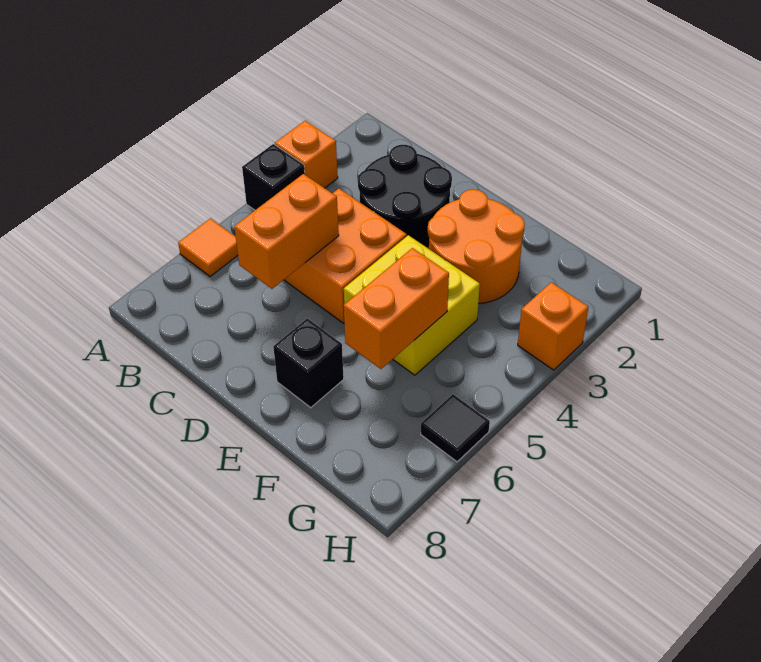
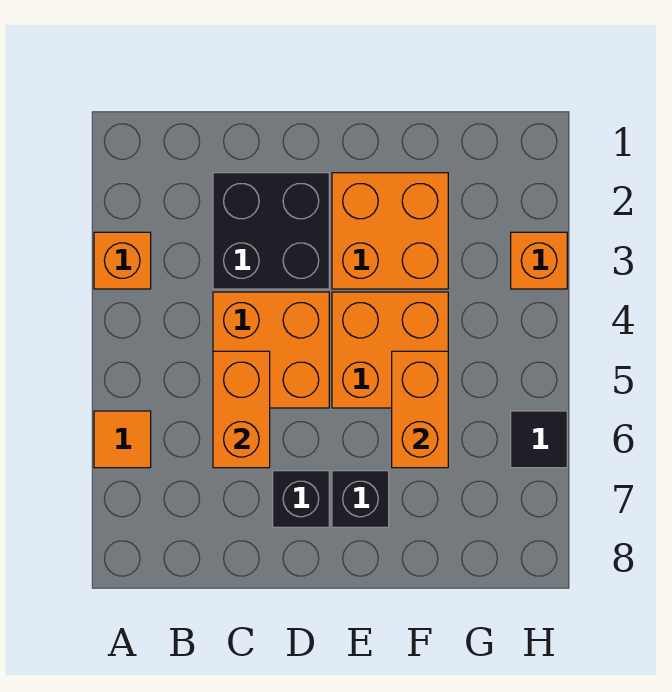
black 1x1 brick [242,144,305,210] -> black 1x1 brick moved to [273,471,329,527]
black 2x2 round brick [358,145,452,249] -> black 2x2 brick [213,173,329,289]
orange 2x2 round brick [428,190,525,304] -> orange 2x2 brick [332,173,448,289]
yellow 2x2 brick [344,235,480,375] -> orange 2x2 brick [332,292,448,408]

